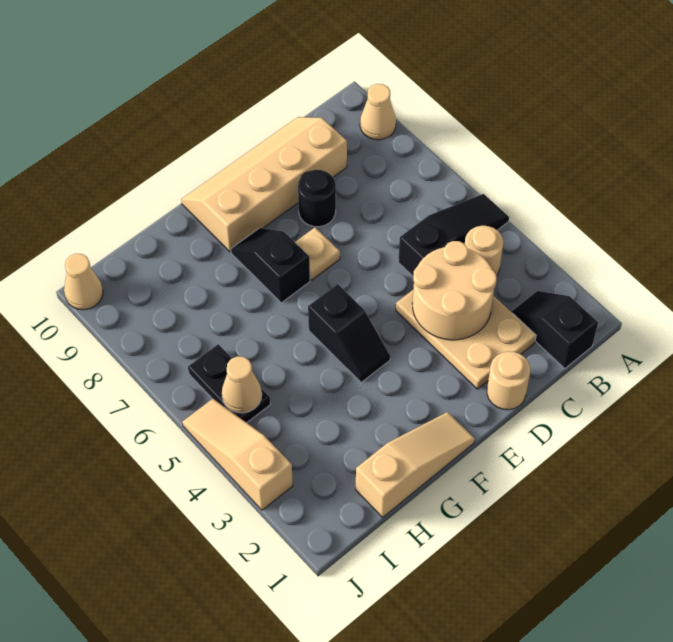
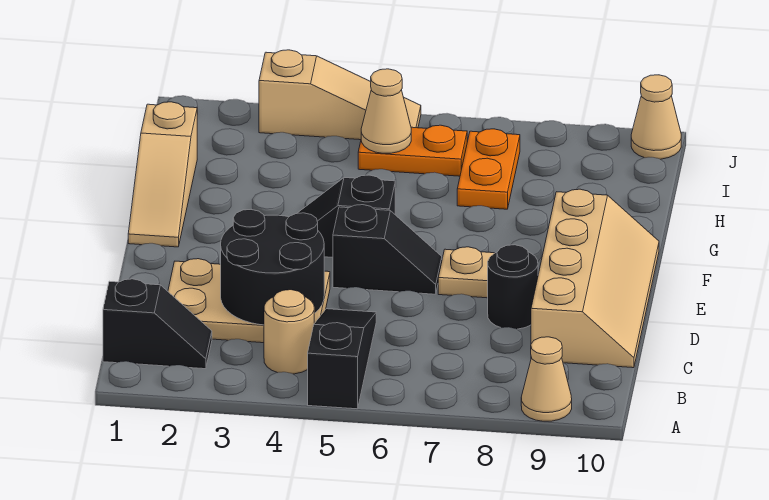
black 1x3 slope [398,194,509,276] -> black 1x3 slope turned to [308,309,376,409]
tan 2x2 round brick [412,241,497,340] -> black 2x2 round brick [221,210,324,325]
tan 1x1 round brick [487,351,530,410] -> none
black 1x2 slope [231,228,310,303] -> black 1x2 slope moved to [333,205,442,294]
none -> orange 1x2 plate [457,129,520,209]
black 1x2 plate [188,344,270,423] -> orange 1x2 plate [358,125,467,176]

